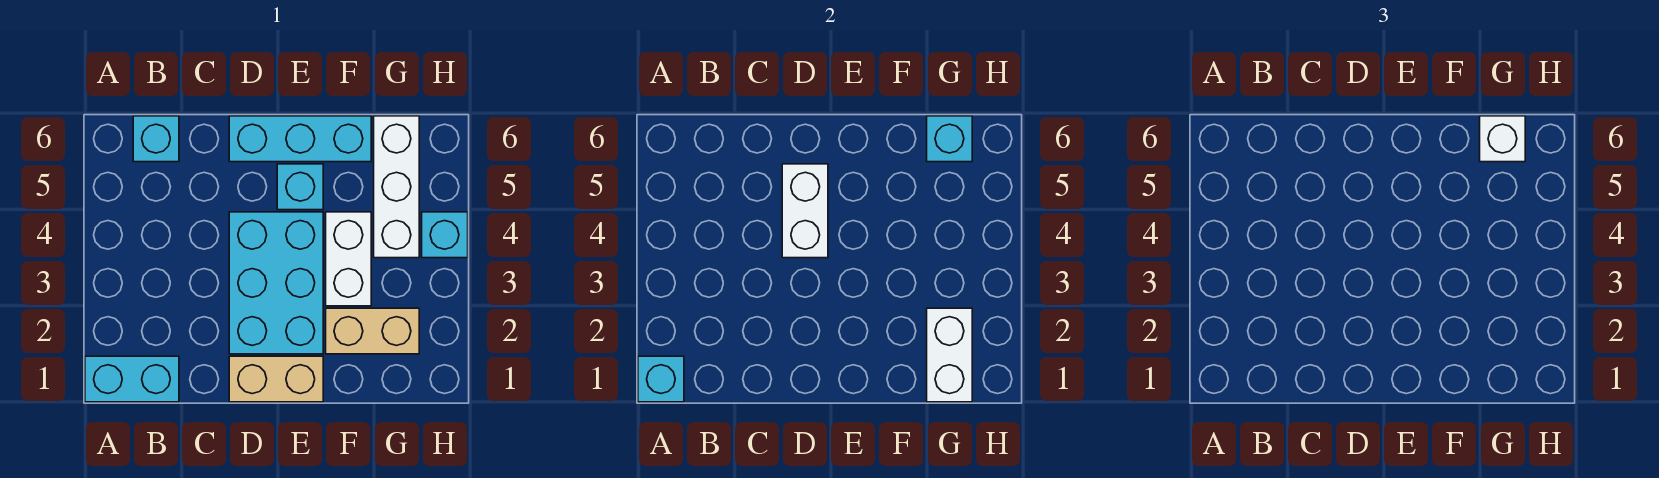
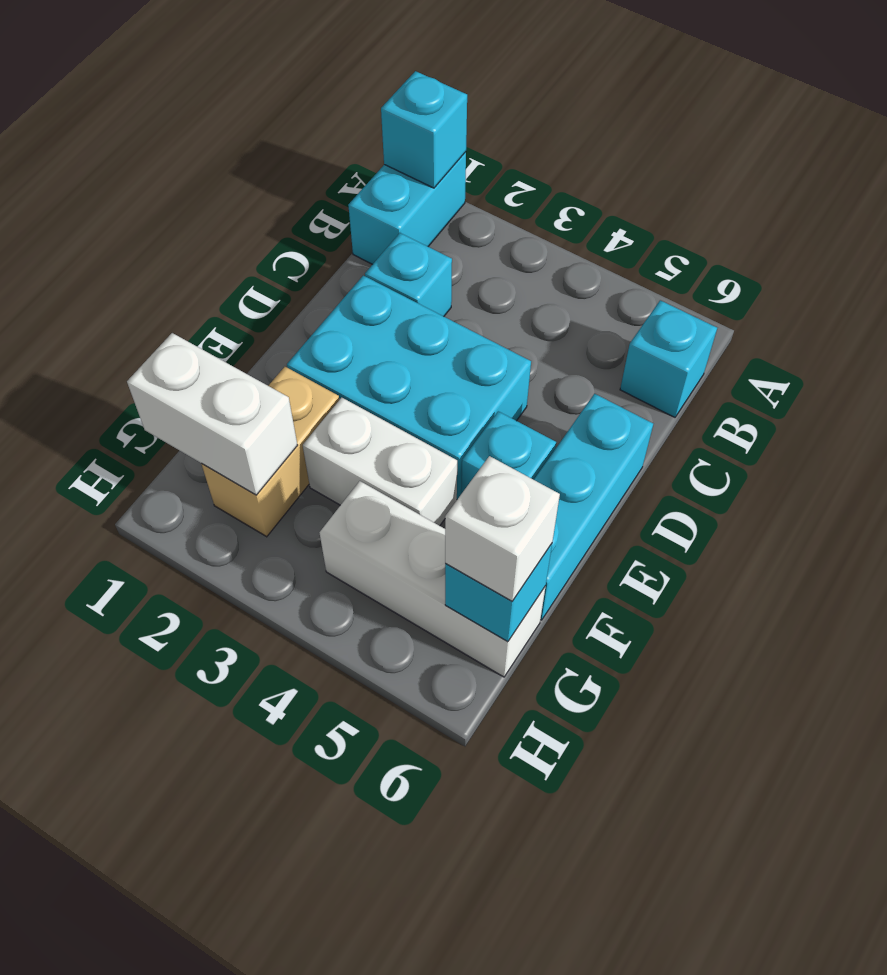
tan 1x2 brick [229,356,323,402] -> none
white 1x2 brick [782,164,828,258] -> none
cyan 1x1 brick [422,212,468,258] -> cyan 1x1 brick moved to [365,233,452,316]

